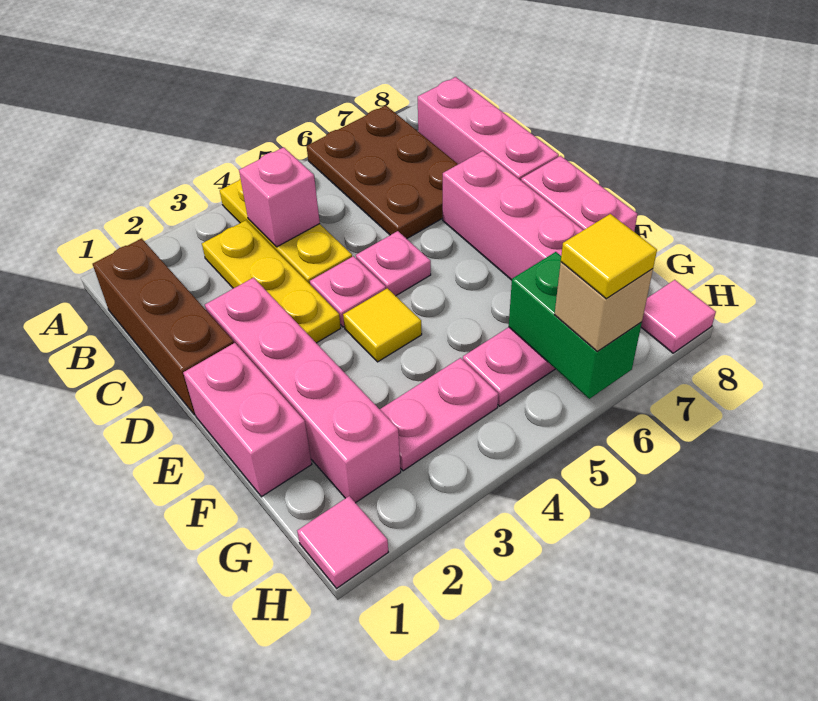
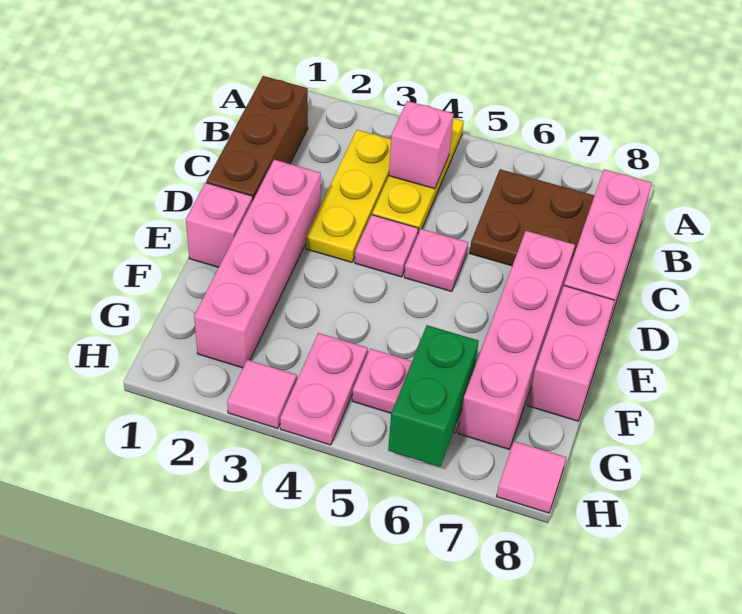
brown 2x3 plate [307,105,458,239] -> brown 2x2 plate [470,169,594,266]
pink 1x2 brick [183,343,312,497] -> pink 1x1 brick [186,183,253,267]
yellow 1x1 tile [343,288,422,362] -> none
pink 1x2 plate [380,358,498,471] -> pink 1x2 plate turned to [280,333,368,445]
pink 1x1 tile [297,496,388,588] -> pink 1x1 tile moved to [227,360,297,429]
tan 1x1 brick [554,262,653,352] -> none
yellow 1x1 tile [561,214,657,299] -> none

